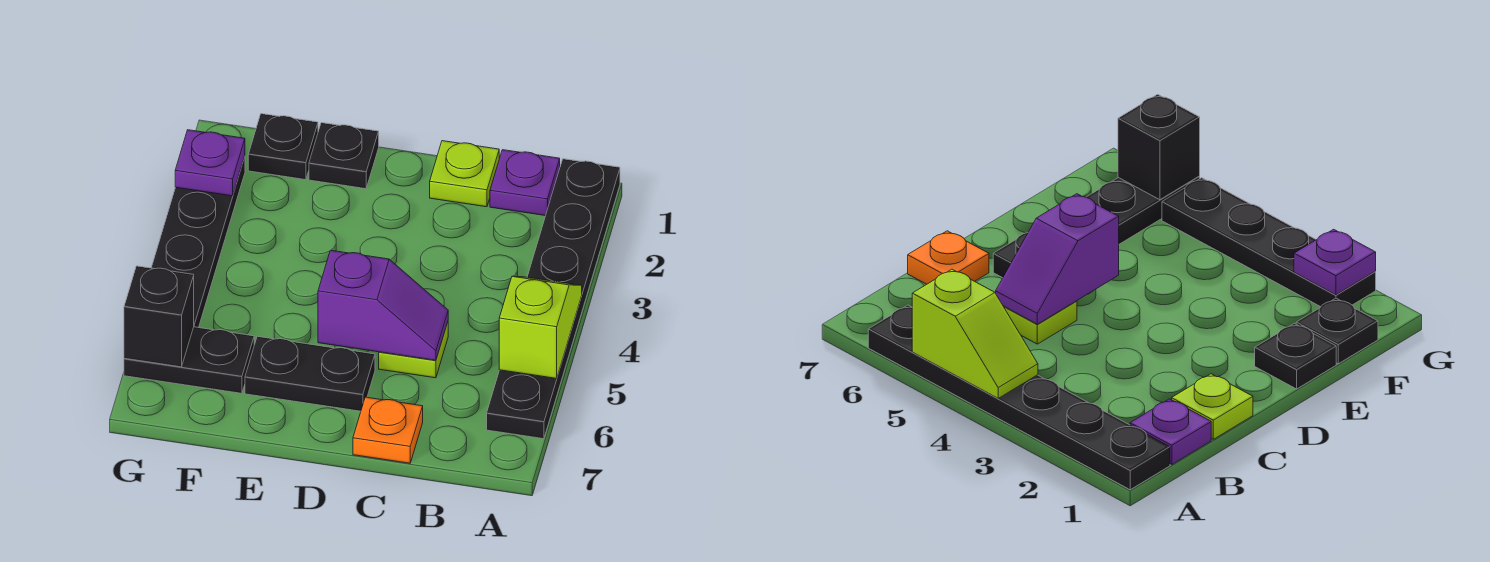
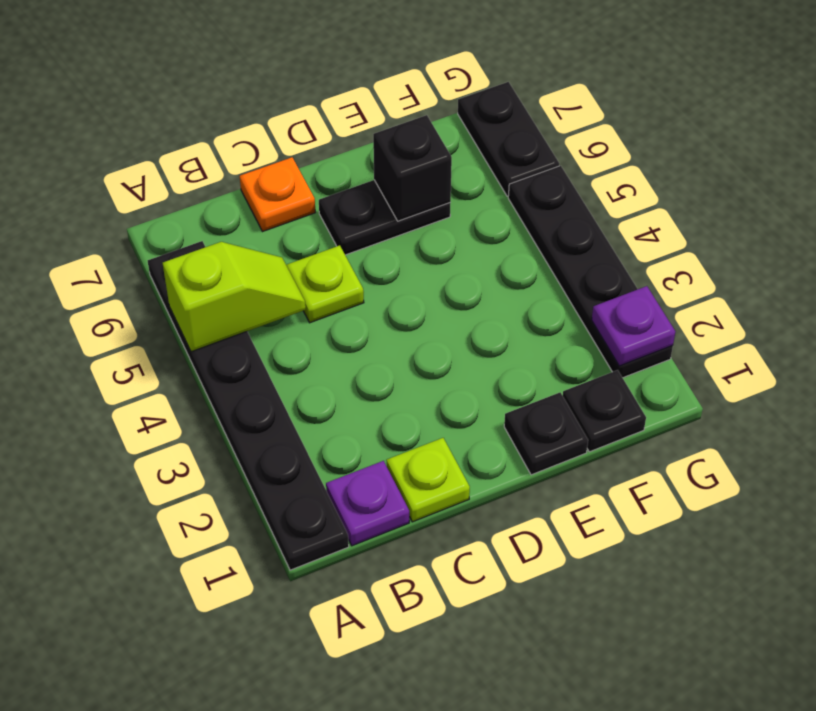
lime 1x2 slope [499,276,582,378] -> lime 1x2 slope turned to [163,242,306,352]
purple 1x2 slope [318,250,448,360] -> none
black 1x2 plate [124,327,254,393] -> black 1x2 plate turned to [458,82,559,196]
black 1x1 brick [124,266,194,367] -> black 1x1 brick moved to [373,115,452,221]

